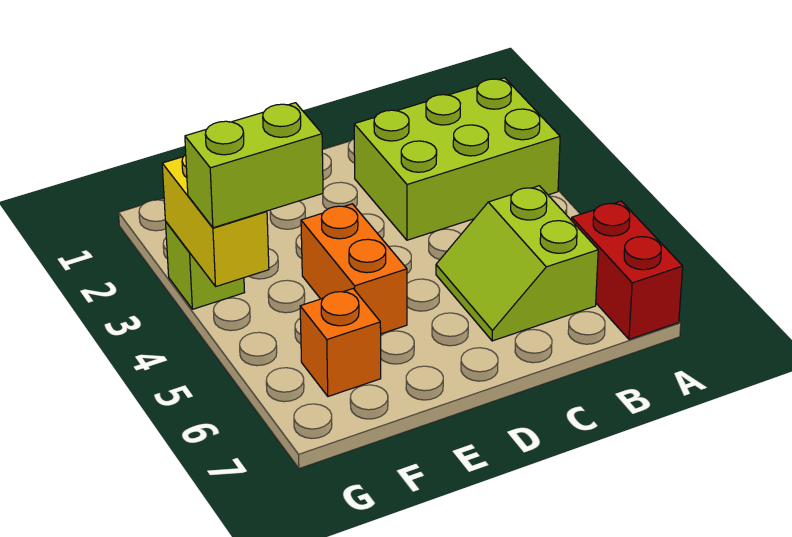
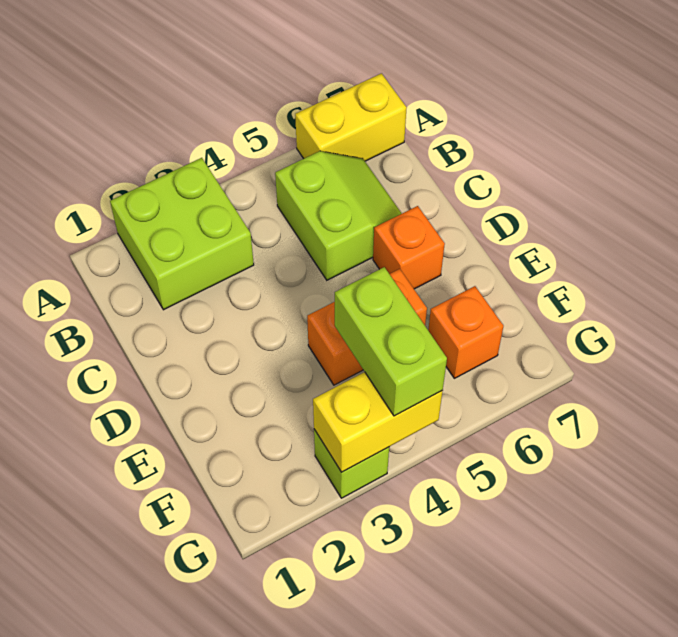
lime 2x3 brick [354,78,560,240] -> lime 2x2 brick [110,158,254,310]
red 1x2 brick [572,201,683,339] -> yellow 1x2 brick [295,73,407,161]
lime 2x2 slope [436,186,598,341] -> lime 2x2 slope turned to [275,151,402,280]
none -> orange 1x1 brick [373,206,445,289]

